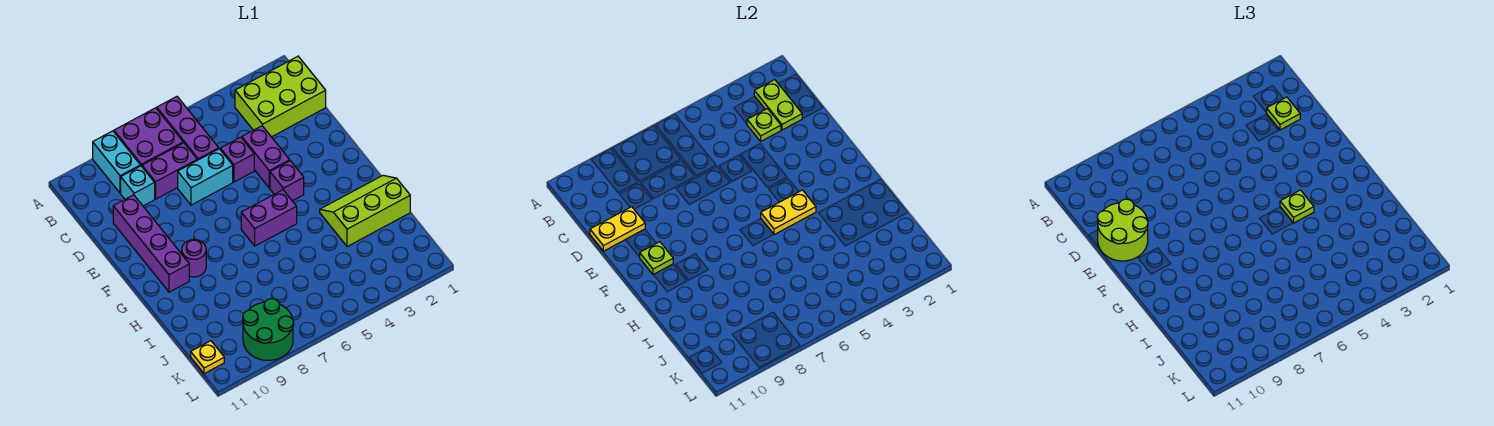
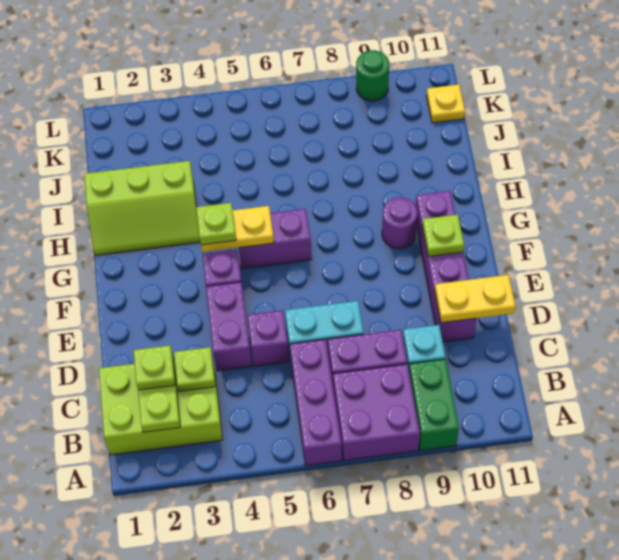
cyan 1x2 brick [93,131,140,193] -> green 1x2 brick [409,359,459,451]
lime 2x2 round brick [1097,199,1148,261] -> none
green 2x2 round brick [243,299,294,360] -> green 1x1 round brick [356,50,389,101]

